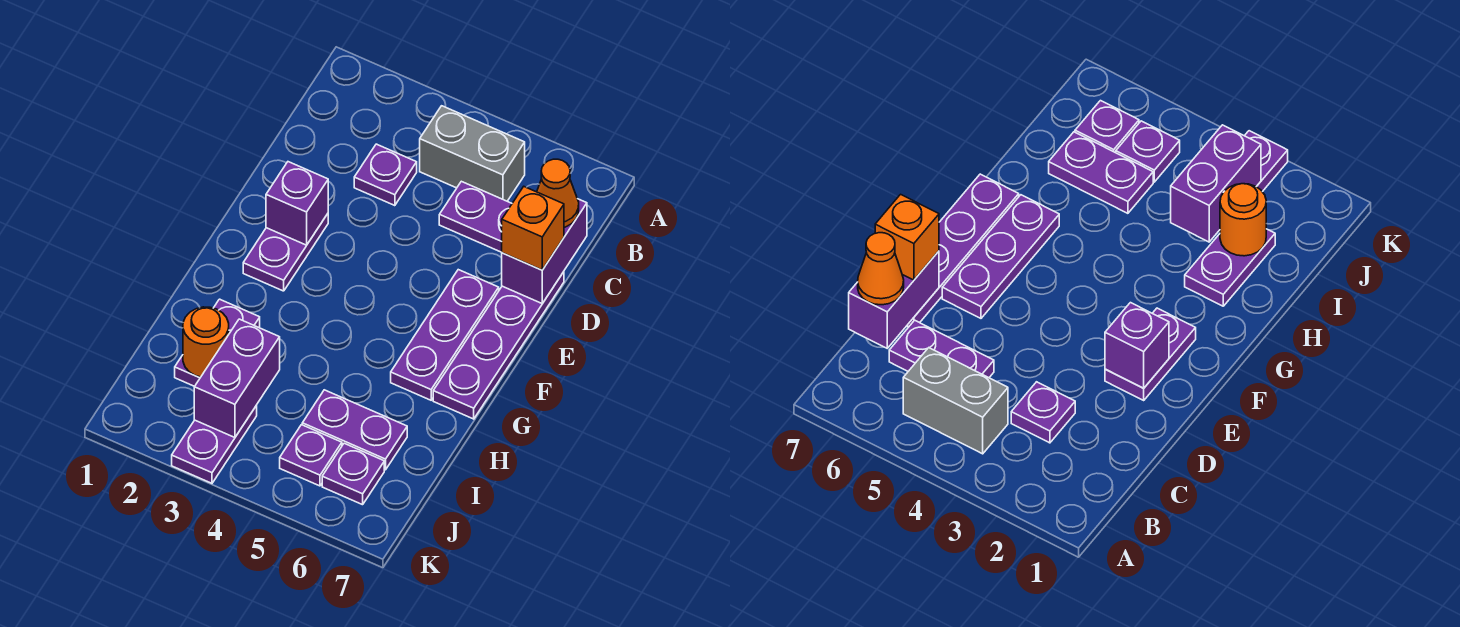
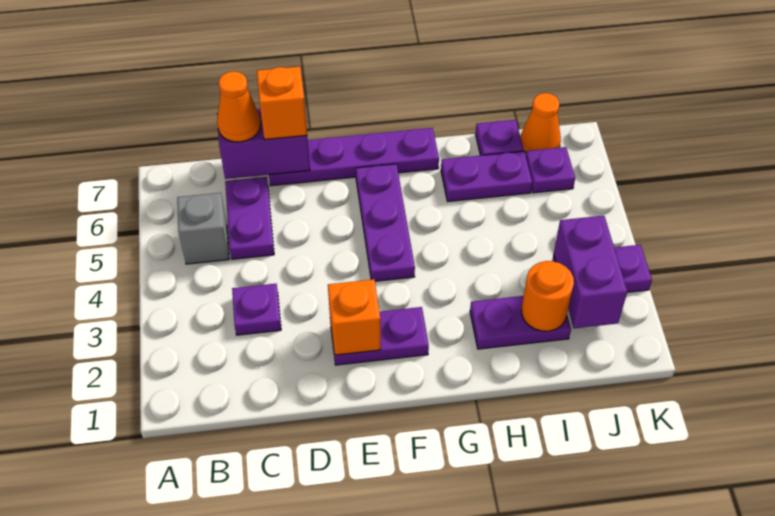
grey 1x2 brick [420,106,525,201] -> grey 1x1 brick [177,193,229,264]
purple 1x1 brick [266,162,328,245] -> orange 1x1 brick [328,279,381,355]
purple 1x3 plate [391,270,499,400] -> purple 1x3 plate turned to [356,164,415,281]
purple 1x2 brick [194,319,280,438] -> purple 1x2 brick turned to [554,216,627,328]
purple 1x2 plate [302,390,407,470] -> purple 1x2 plate turned to [441,151,532,202]
purple 1x1 plate [280,425,342,486] -> purple 1x1 plate moved to [476,120,524,155]
none -> orange 1x1 cone [521,93,561,153]

